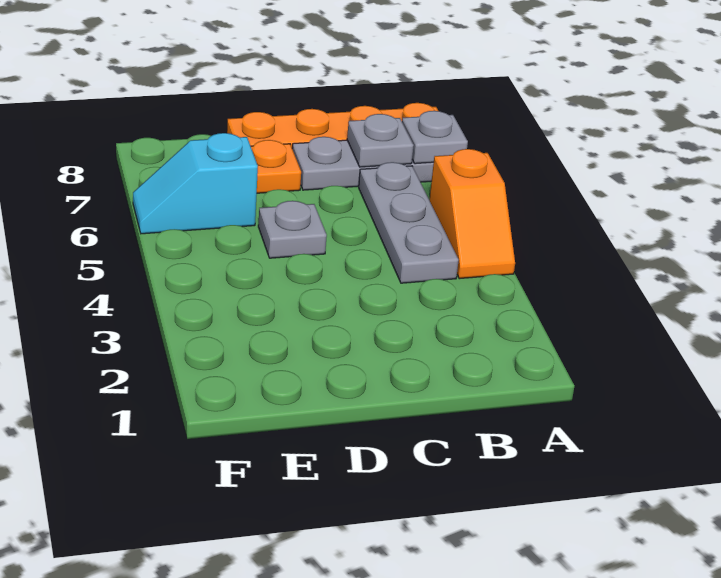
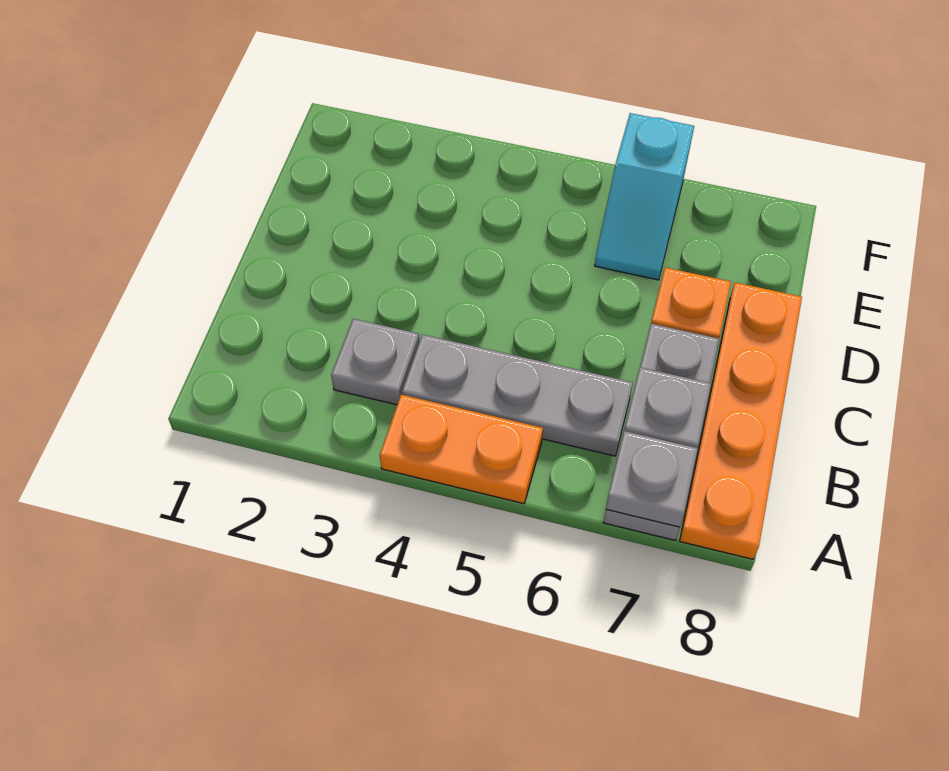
orange 1x2 slope [430,149,515,279] -> orange 1x2 plate [380,395,543,504]
grey 1x1 plate [258,201,327,258] -> grey 1x1 plate moved to [331,319,419,405]
cyan 1x2 slope [133,133,258,234] -> cyan 1x2 slope turned to [595,113,694,280]

